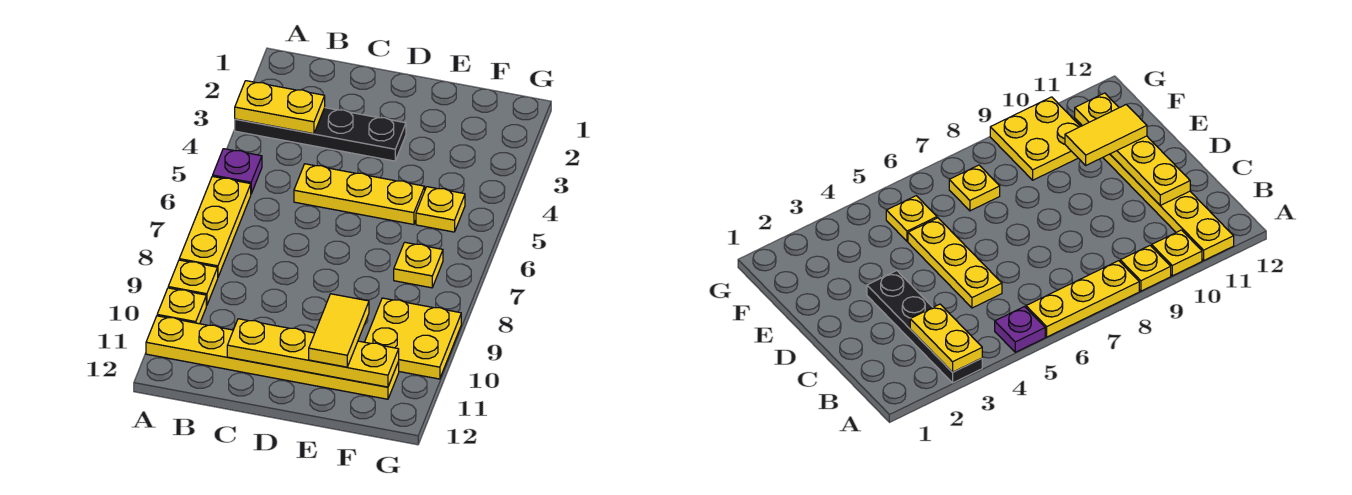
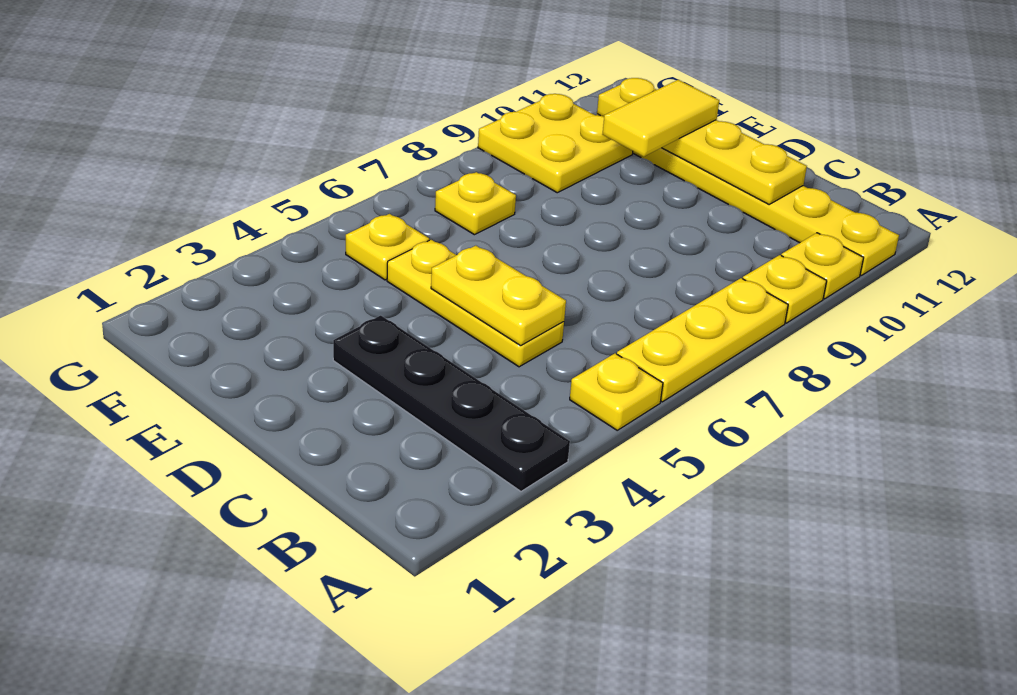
yellow 1x2 plate [235,81,325,134] -> yellow 1x2 plate moved to [431,246,566,346]
purple 1x1 plate [213,149,262,193] -> yellow 1x1 plate [570,353,663,430]

